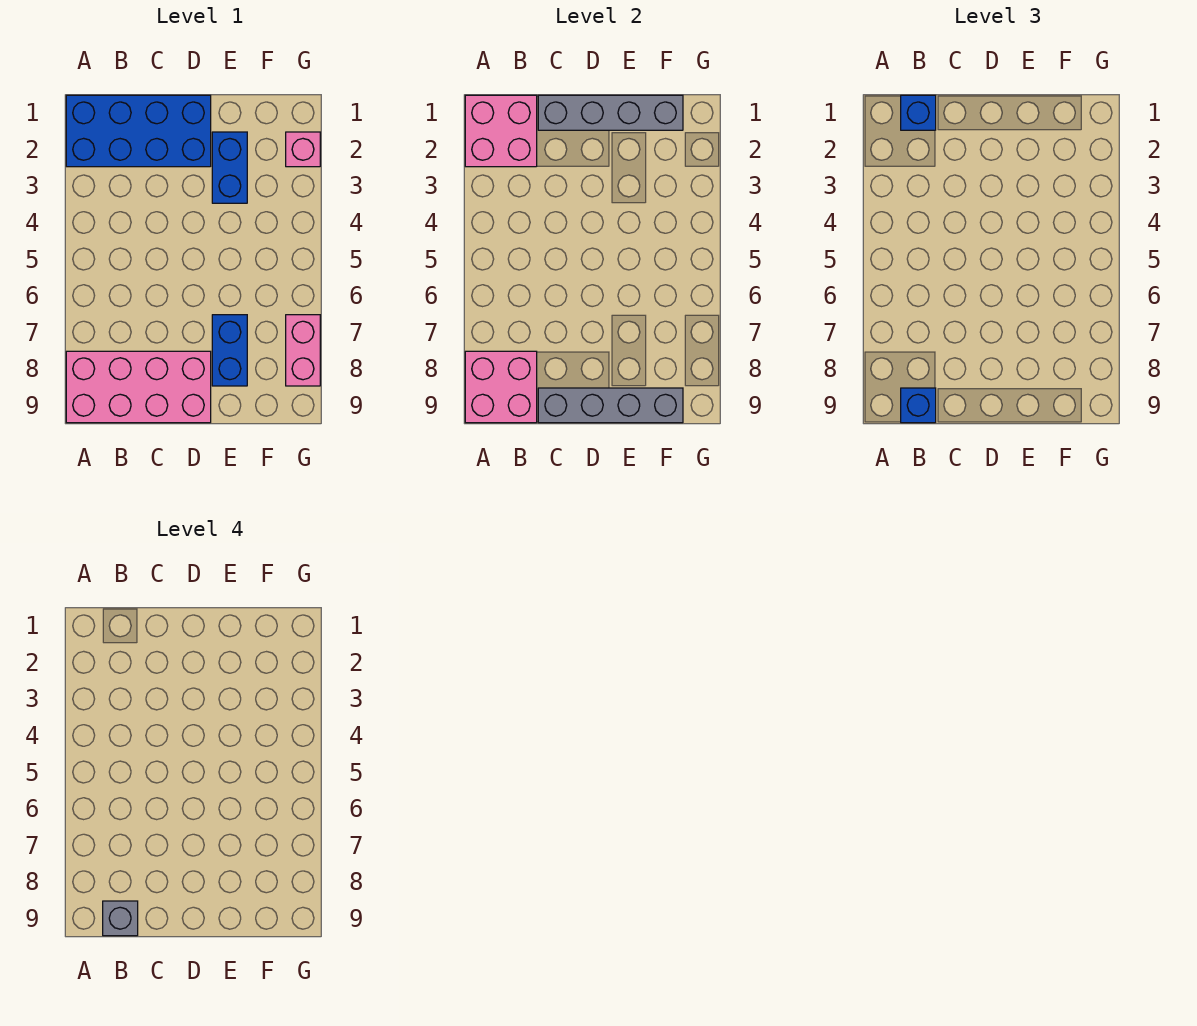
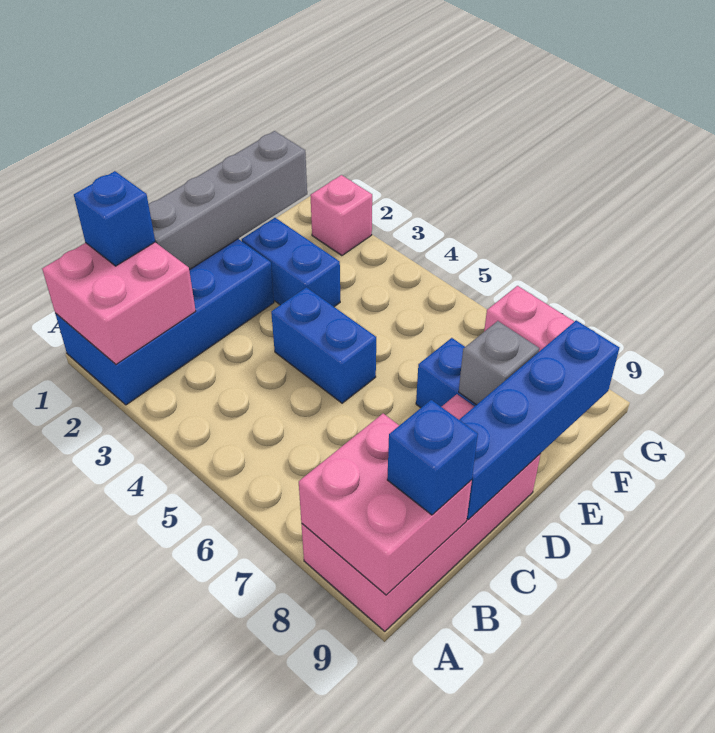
grey 1x1 brick [103,901,138,936] -> grey 1x1 brick moved to [459,321,539,405]
grey 1x4 brick [538,388,683,423] -> blue 1x4 brick [459,320,619,520]
none -> blue 1x2 brick [271,287,376,403]

